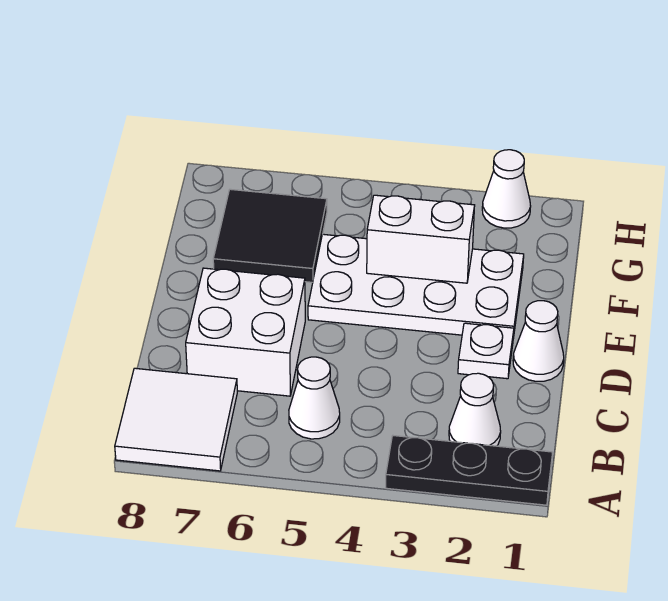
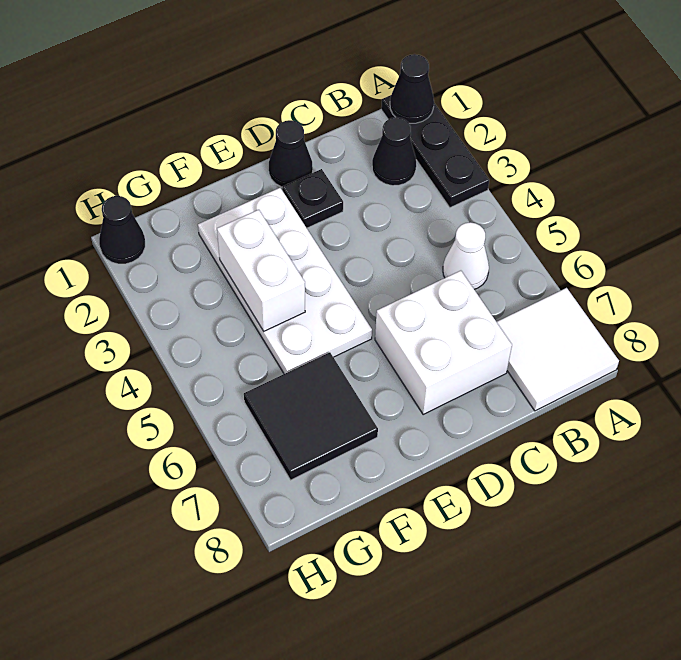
none -> black 1x1 cone [390,54,434,123]
white 1x1 cone [449,373,501,446] -> black 1x1 cone [372,117,416,186]
white 1x1 cone [513,301,564,381] -> black 1x1 cone [269,120,313,187]
white 1x1 plate [458,323,514,379] -> black 1x1 plate [282,169,343,228]
none -> black 1x1 cone [99,196,145,264]
white 1x1 cone [482,150,531,228] -> none

